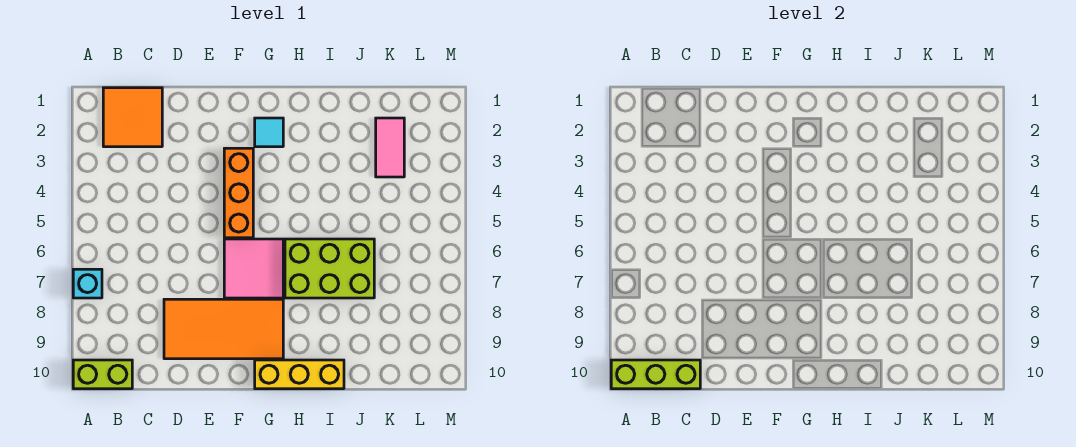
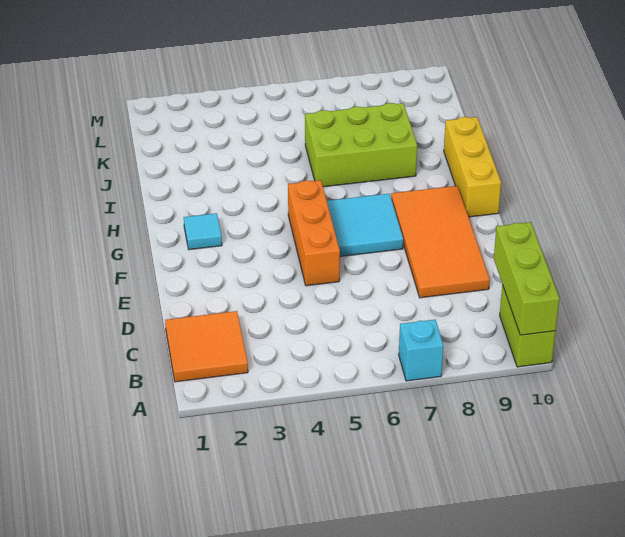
orange 1x3 brick [224,148,253,238] -> orange 1x3 brick turned to [288,180,340,286]
pink 2x2 tile [224,239,283,298] -> cyan 2x2 tile [327,194,403,256]
lime 2x3 brick [285,239,374,298] -> lime 2x3 brick turned to [305,103,417,187]
pink 1x2 tile [376,118,404,177] -> none

